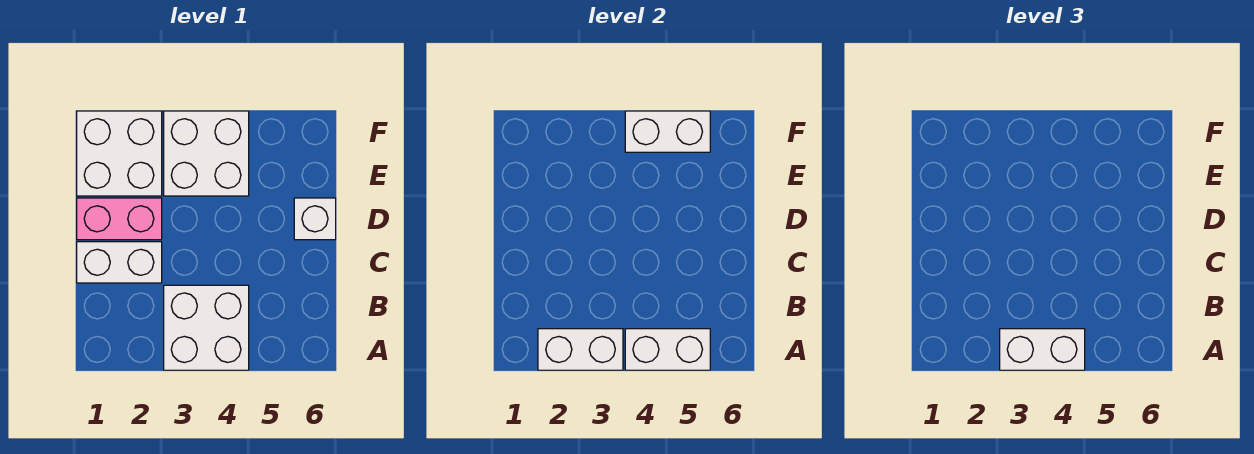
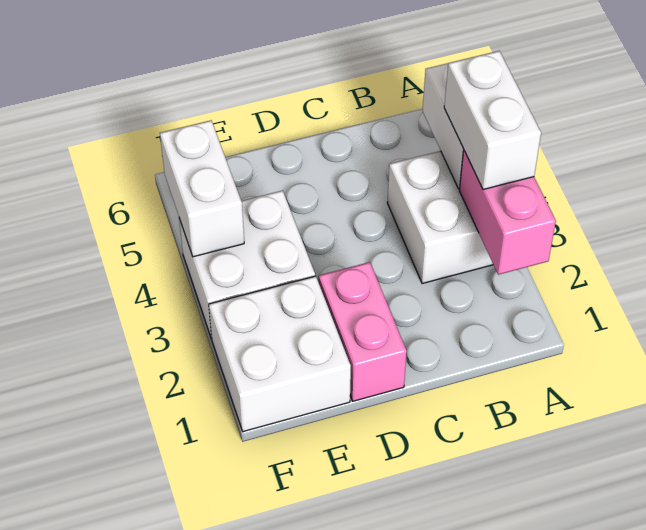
white 1x2 brick [538,329,623,370] -> pink 1x2 brick [459,151,556,275]
white 1x2 brick [77,242,162,283] -> none
white 1x1 brick [294,198,336,240] -> none

